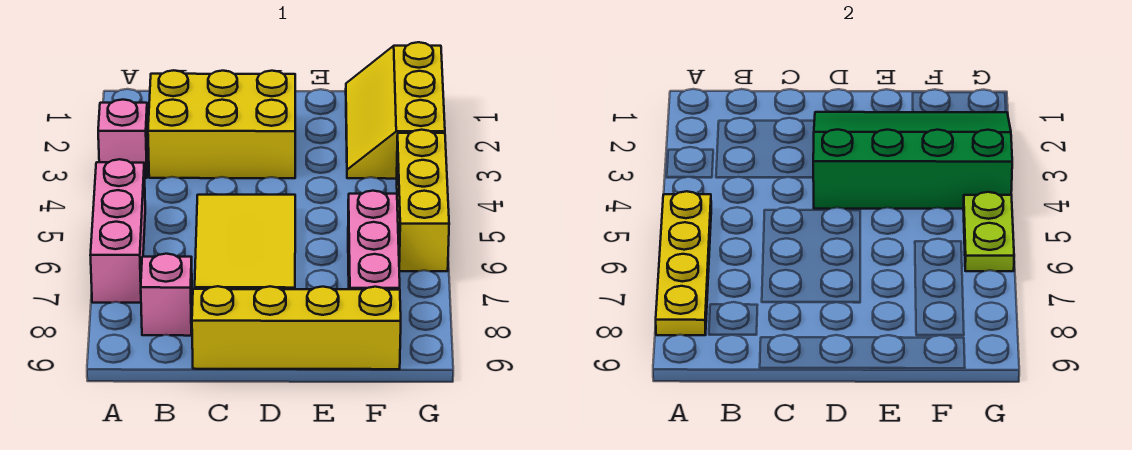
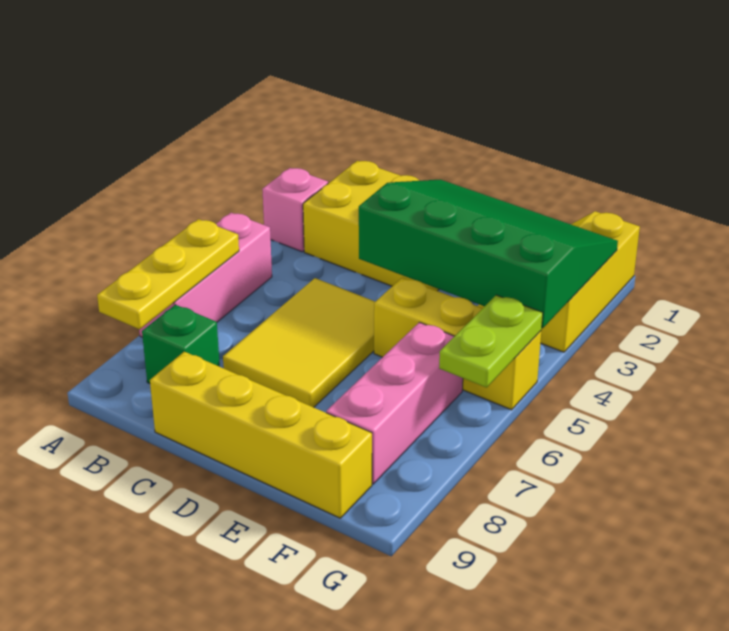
yellow 1x4 plate [656,191,711,335] -> yellow 1x3 plate [97,219,239,329]
pink 1x1 brick [141,254,192,336] -> green 1x1 brick [142,305,220,384]
yellow 1x3 brick [397,130,449,271] -> yellow 1x3 brick turned to [374,278,541,410]

